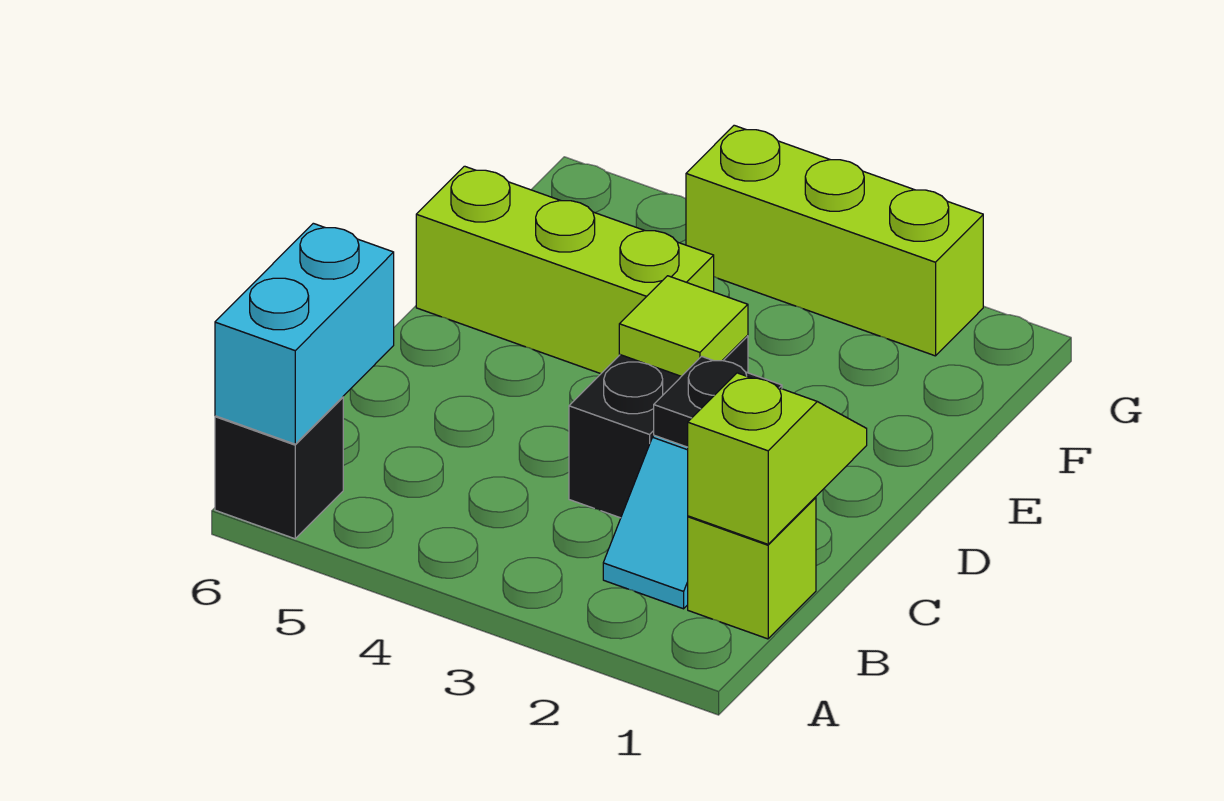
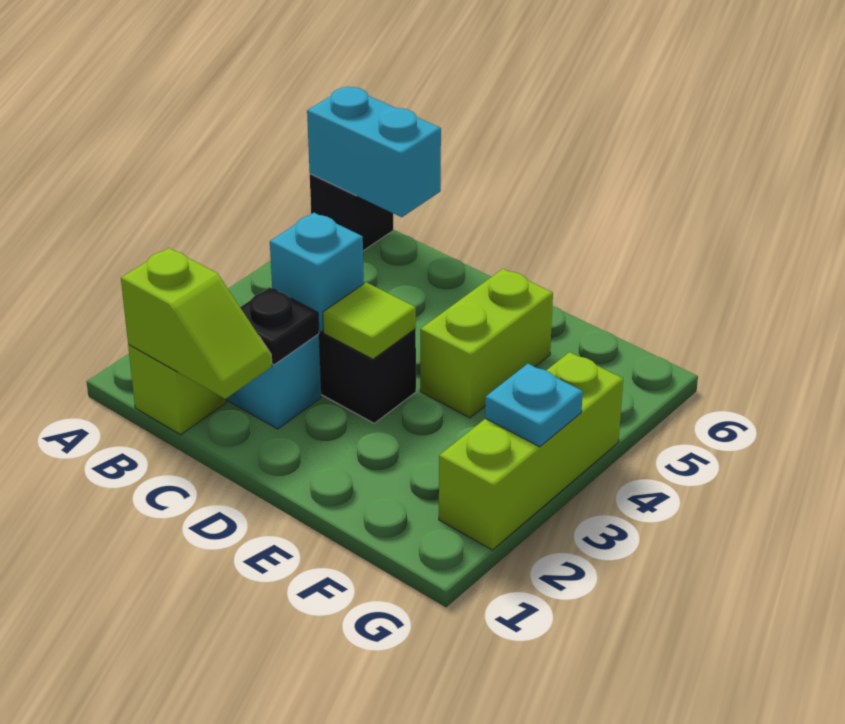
none -> cyan 1x1 brick [270,213,364,332]
lime 1x3 brick [416,166,714,374] -> lime 1x2 brick [420,269,553,418]
none -> cyan 1x1 plate [485,364,583,447]

